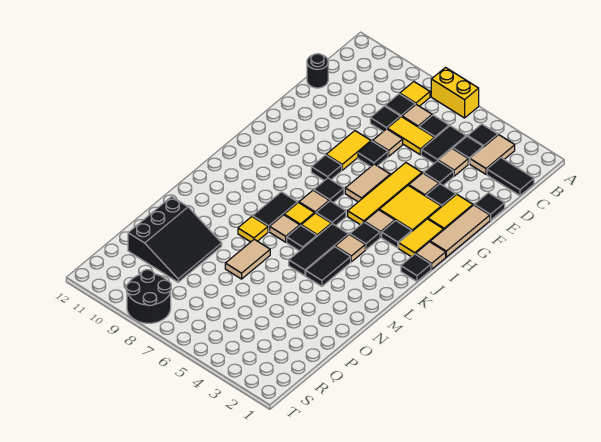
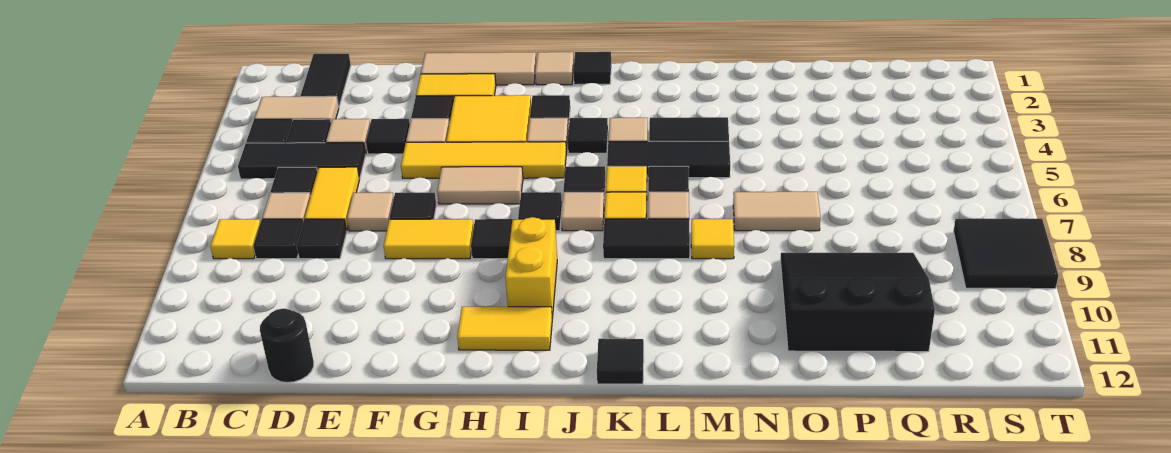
yellow 1x2 brick [431,68,479,118] -> yellow 1x2 brick moved to [505,217,557,318]
black 1x2 tile [421,126,466,163] -> black 1x3 tile [238,143,366,179]
black 1x1 tile [475,193,505,220] -> black 1x1 tile moved to [597,339,644,384]
yellow 1x2 tile [399,219,443,257] -> yellow 1x2 tile moved to [457,307,552,350]
black 2x2 round brick [126,270,171,323] -> black 2x2 tile [954,219,1058,289]

